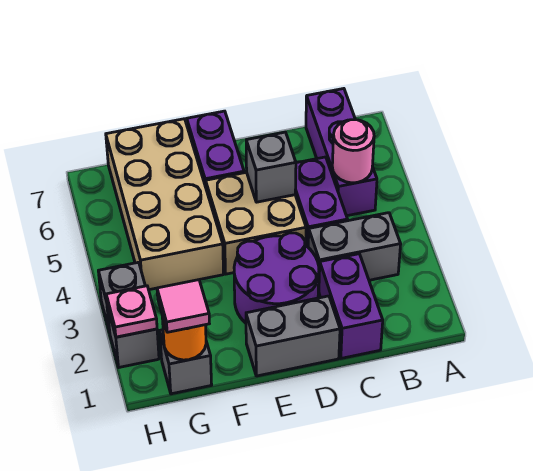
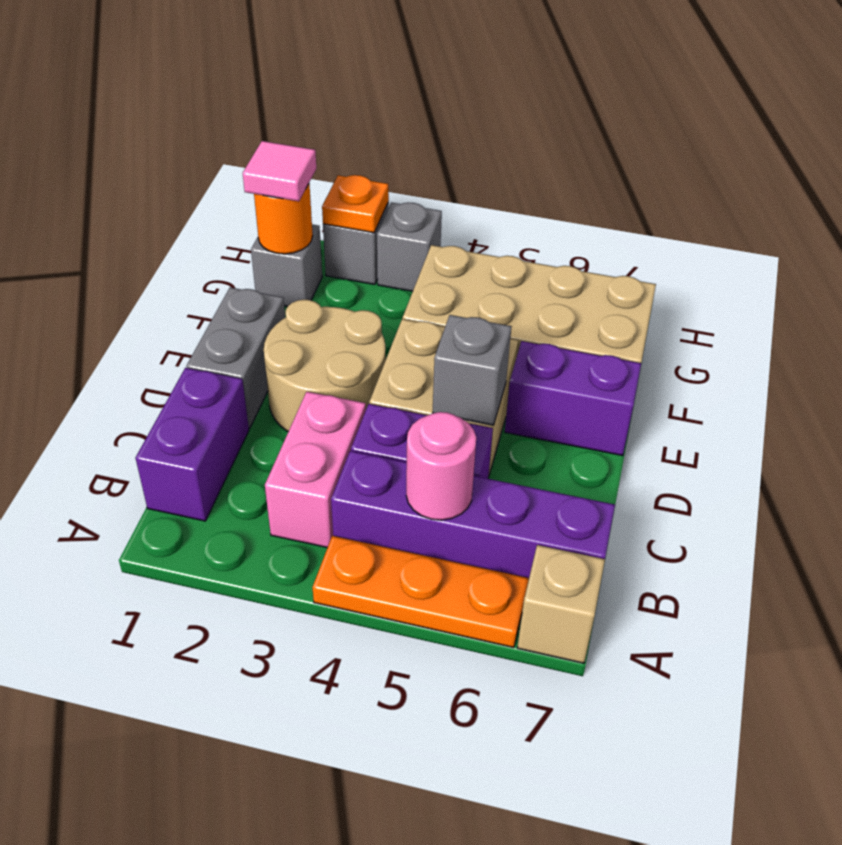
none -> orange 1x3 plate [312,536,529,648]
none -> tan 1x1 brick [517,545,605,663]
grey 1x2 brick [308,213,401,291] -> pink 1x2 brick [265,392,366,548]
purple 1x3 brick [306,89,377,216] -> purple 1x4 brick [331,451,615,578]
purple 1x2 brick [319,254,383,358] -> purple 1x2 brick turned to [136,368,249,521]
purple 2x2 round brick [234,233,319,323] -> tan 2x2 round brick [264,300,386,432]
pink 1x1 plate [106,286,157,337] -> orange 1x1 plate [322,175,389,233]

